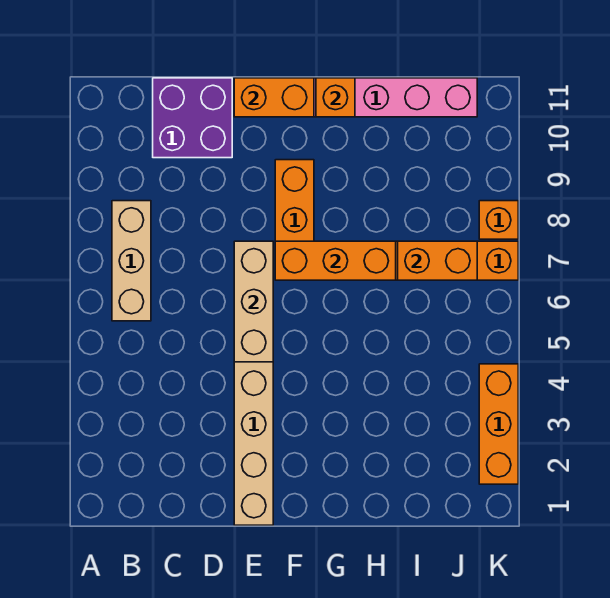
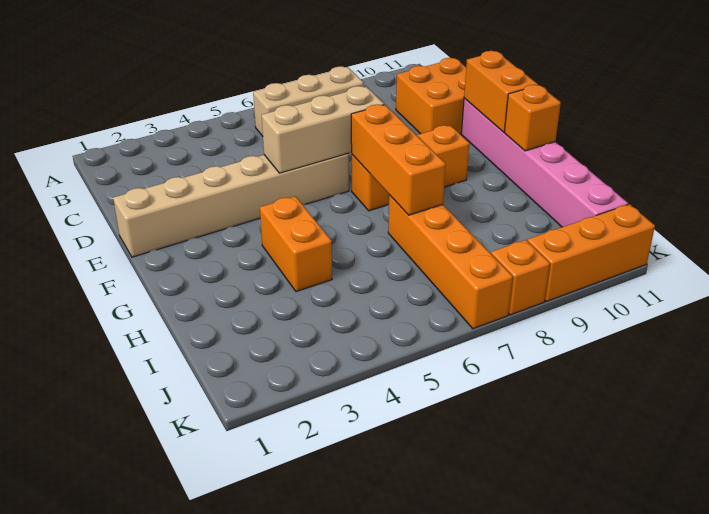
purple 2x2 brick [153,78,232,158] -> orange 2x2 brick [396,58,466,134]
orange 1x2 brick [398,241,477,280] -> orange 1x2 brick moved to [260,196,332,292]
orange 1x3 brick [479,364,518,484] -> orange 1x3 brick moved to [527,204,655,302]

